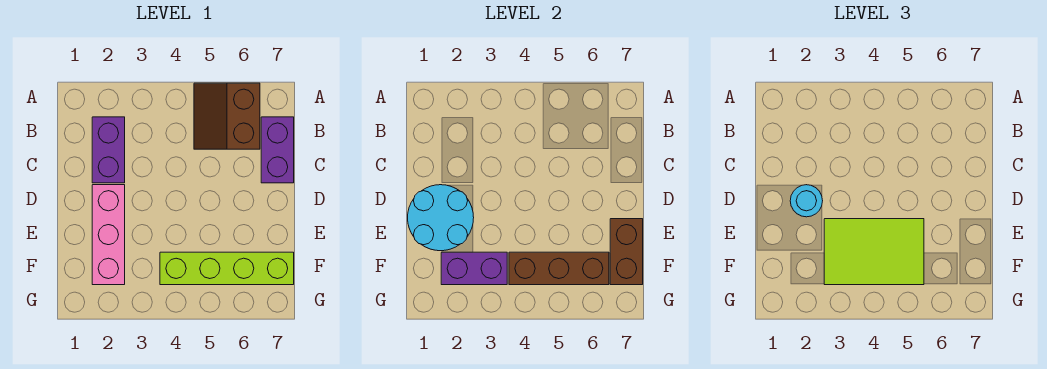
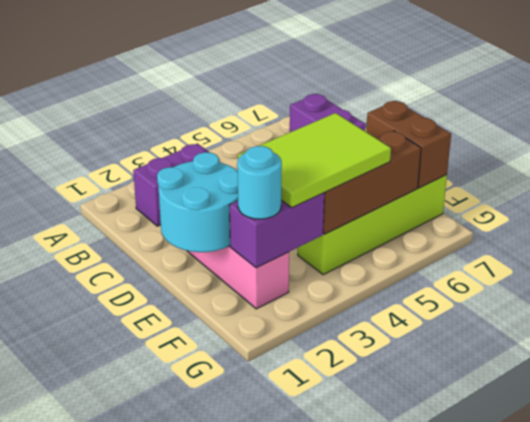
brown 2x2 slope [194,83,260,149] -> none
purple 1x2 brick [92,117,125,183] -> purple 1x2 brick turned to [133,143,220,226]
cyan 1x1 round brick [790,185,823,217] -> cyan 1x1 round brick moved to [237,146,282,219]

